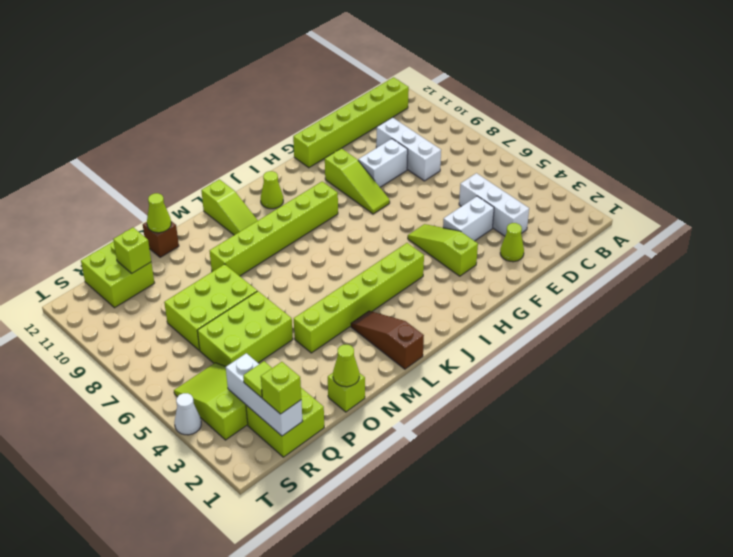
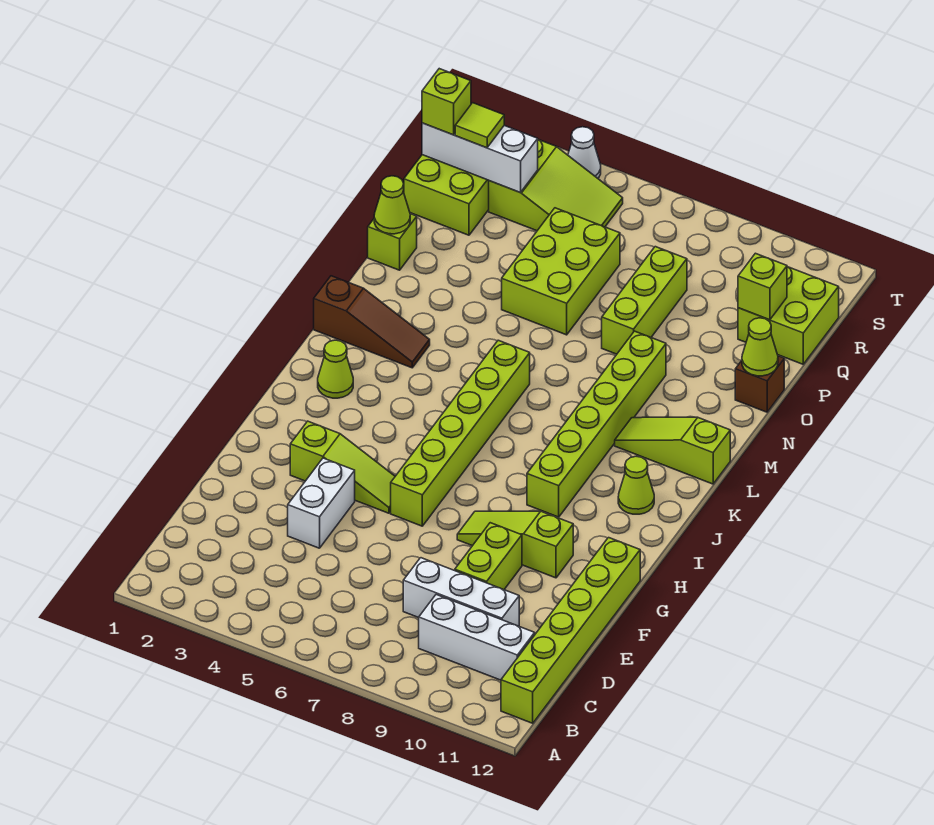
white 1x3 brick [459,173,529,236] -> white 1x3 brick moved to [419,595,535,680]
lime 1x1 cone [500,223,524,262] -> lime 1x1 cone moved to [318,340,353,398]
white 1x2 brick [358,139,408,187] -> lime 1x2 brick [455,523,522,590]
lime 1x6 brick [294,243,424,353] -> lime 1x6 brick moved to [391,340,530,526]
lime 2x3 brick [164,264,257,350] -> lime 1x3 brick [602,247,687,354]

